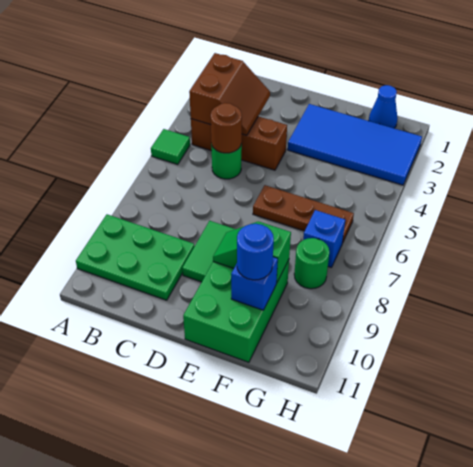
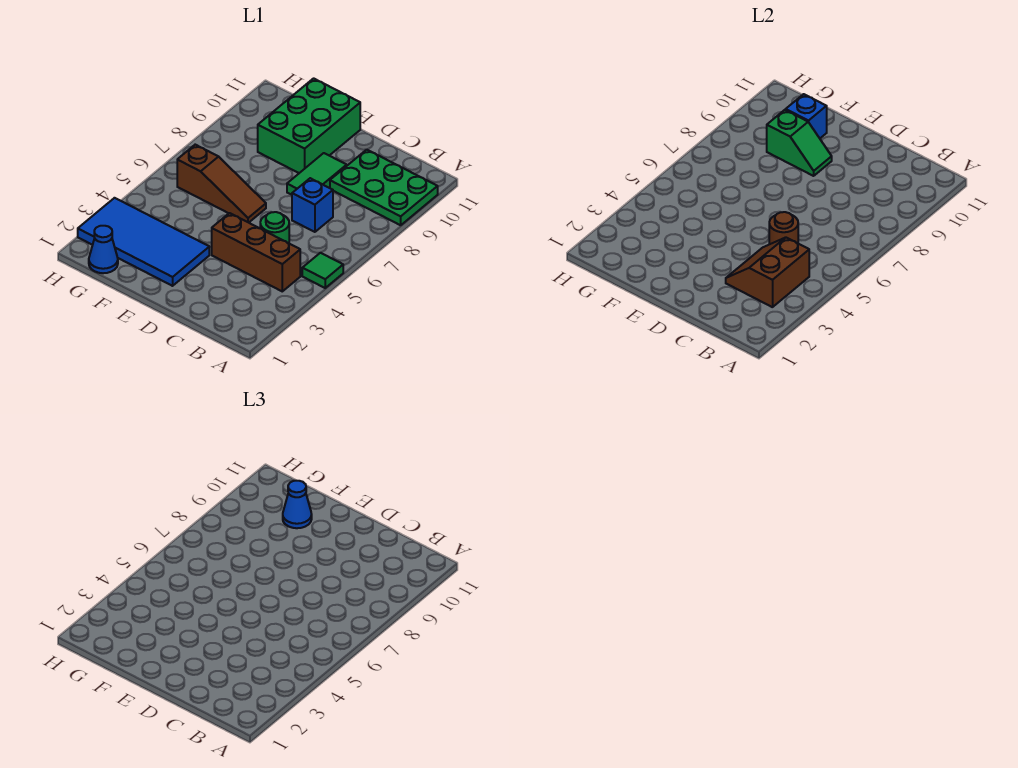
brown 1x3 plate [253,185,354,243] -> brown 1x3 slope [177,145,266,223]
blue 1x1 round brick [237,224,274,280] -> blue 1x1 cone [283,481,312,528]
blue 1x1 brick [303,210,345,267] -> blue 1x1 brick moved to [292,178,333,232]
green 1x1 round brick [294,238,329,289] -> none

